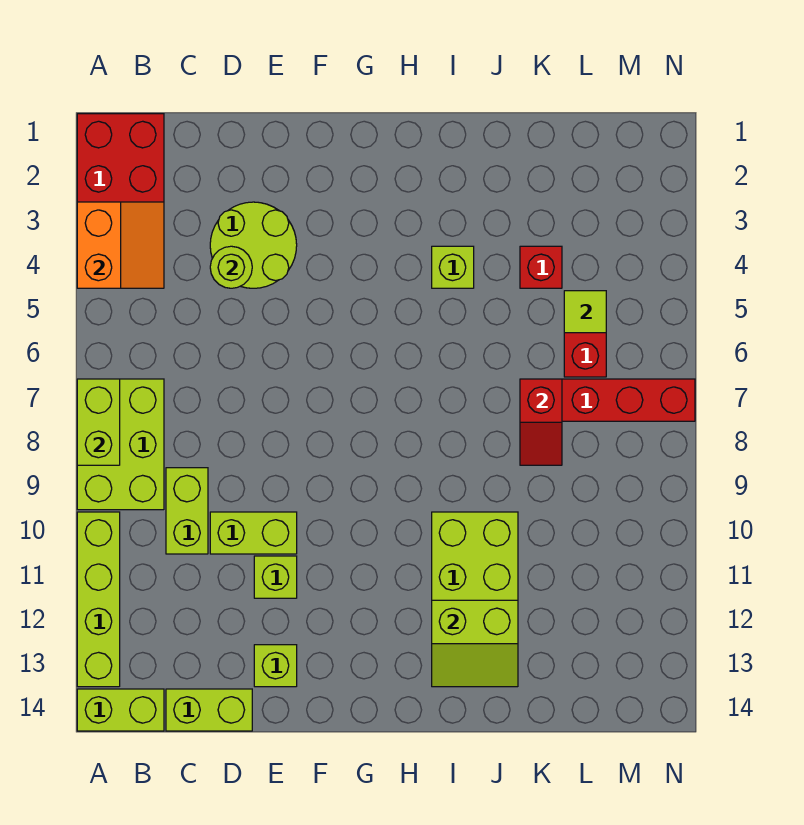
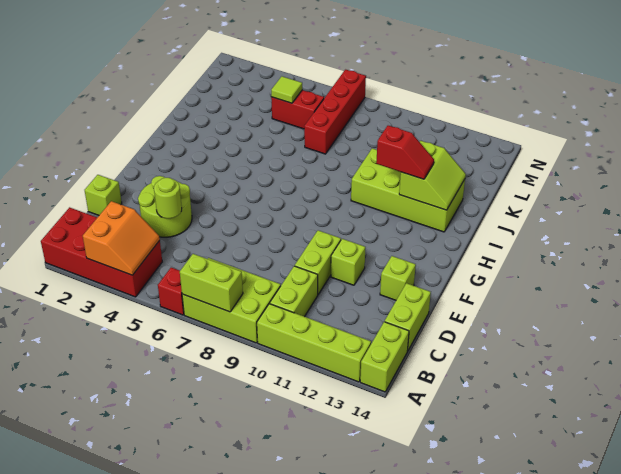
orange 2x2 slope [77,202,164,288] -> orange 2x2 slope turned to [83,201,160,275]
lime 1x2 brick [166,468,208,554] -> lime 1x2 brick turned to [270,266,318,317]
lime 1x1 brick [432,246,474,288] -> lime 1x1 brick moved to [85,175,122,215]
red 1x1 brick [520,246,562,288] -> red 1x1 brick moved to [158,268,184,315]
red 1x2 slope [520,379,562,465] -> red 1x2 slope moved to [376,126,434,179]

